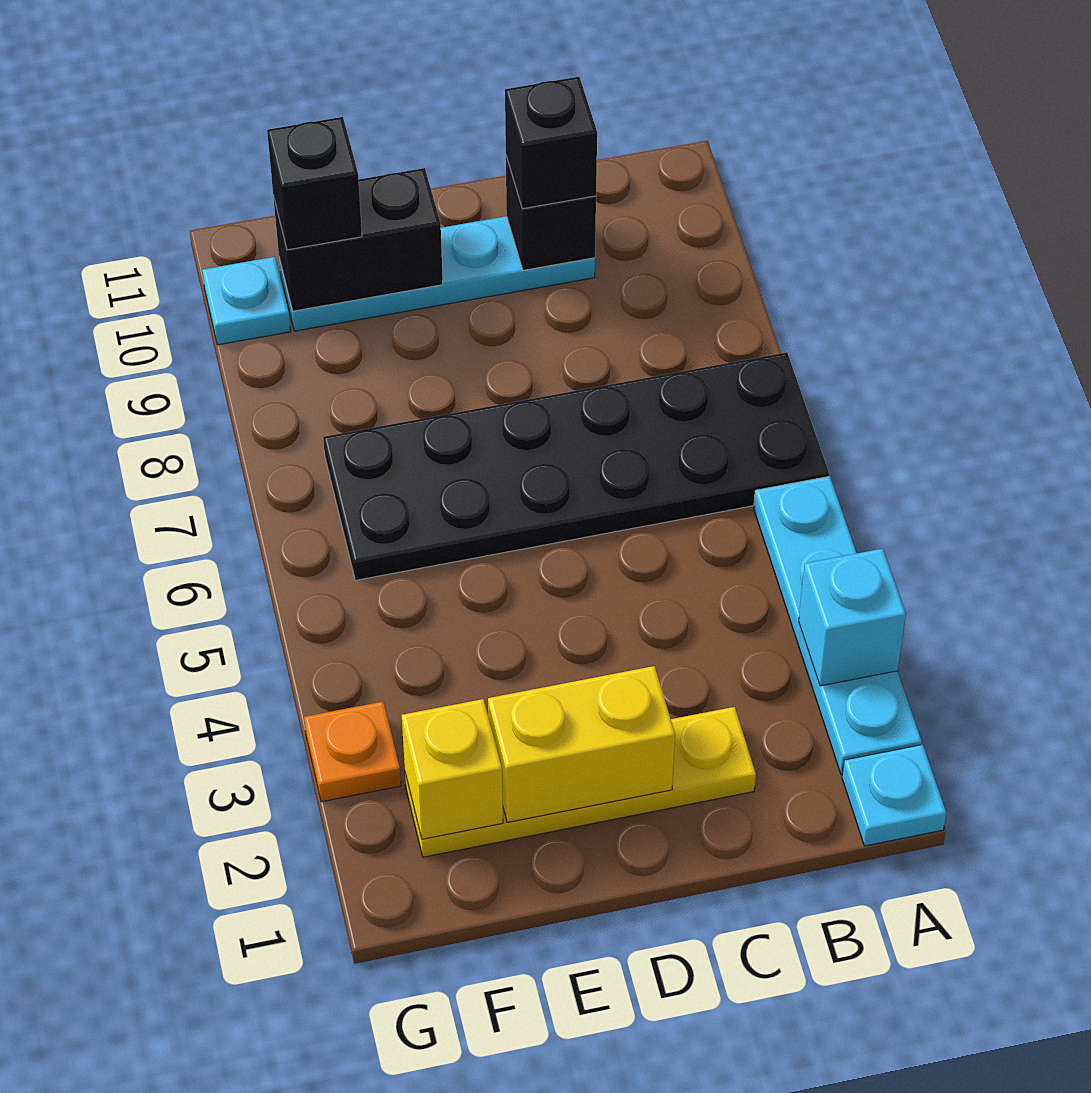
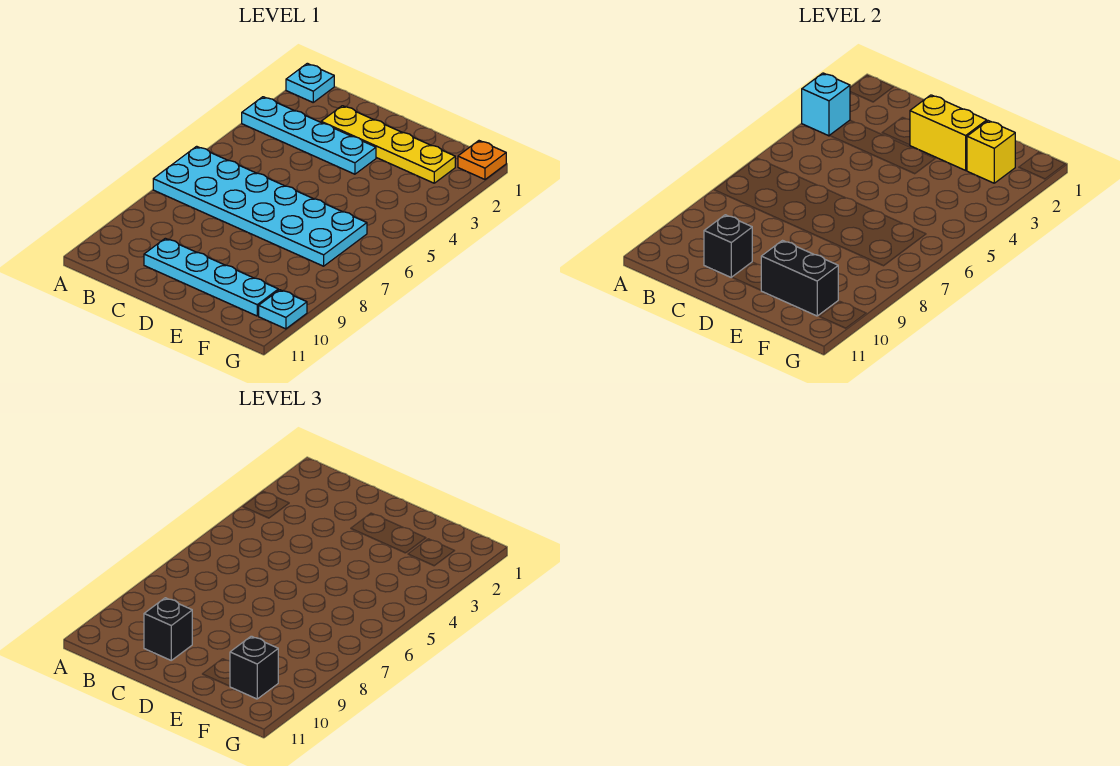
cyan 1x4 plate [754,476,922,774] -> cyan 1x4 plate turned to [242,97,376,174]
black 2x6 plate [323,352,829,580] -> cyan 2x6 plate [153,146,367,266]
orange 1x1 plate [304,702,401,802] -> orange 1x1 plate moved to [458,141,506,179]

